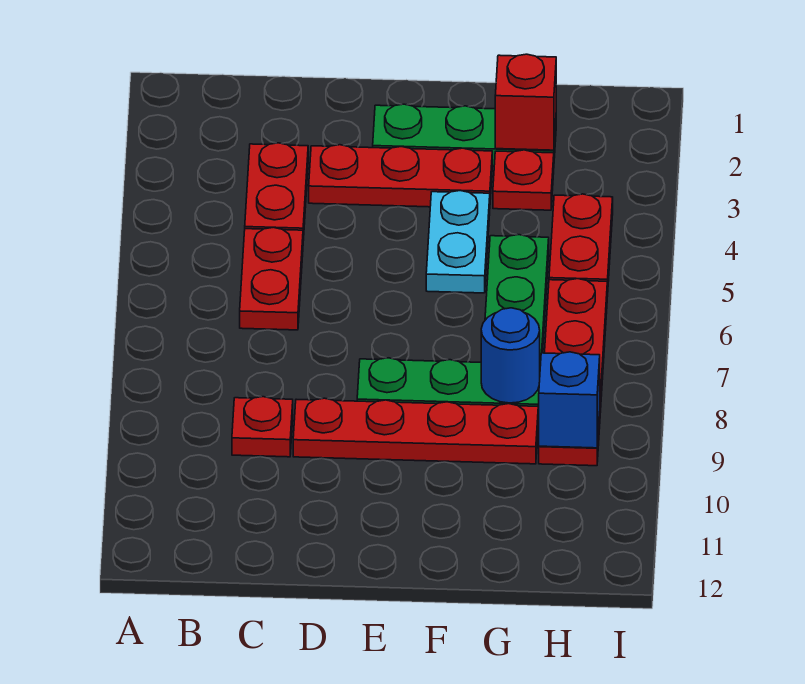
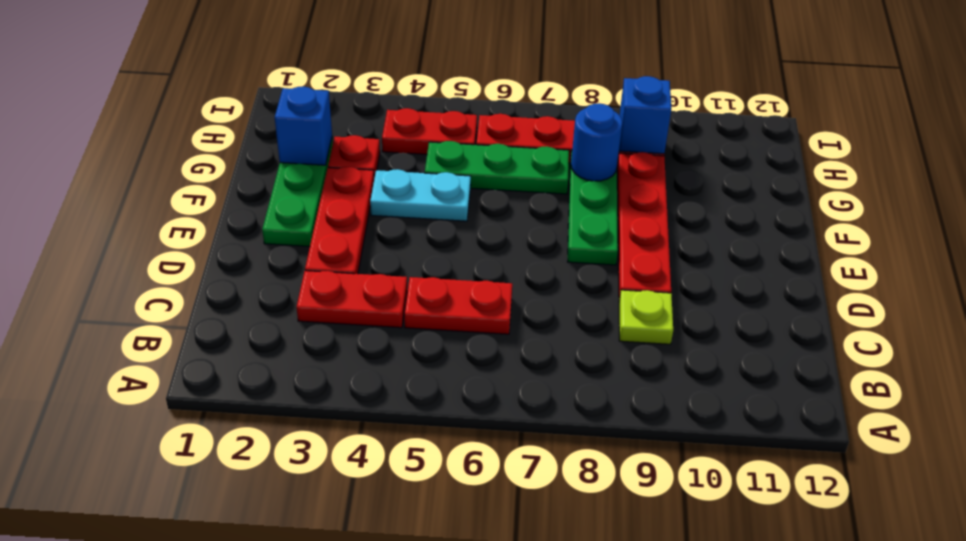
red 1x1 plate [232,397,293,457] -> lime 1x1 plate [619,290,673,344]
red 1x1 brick [495,54,556,150] -> blue 1x1 brick [275,86,332,165]

